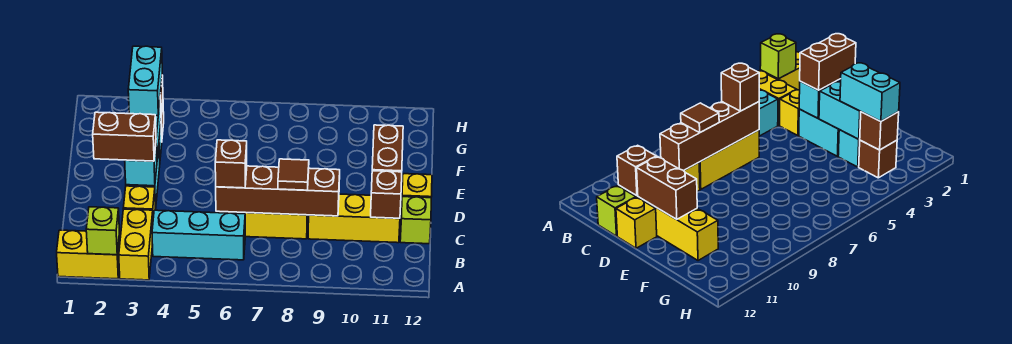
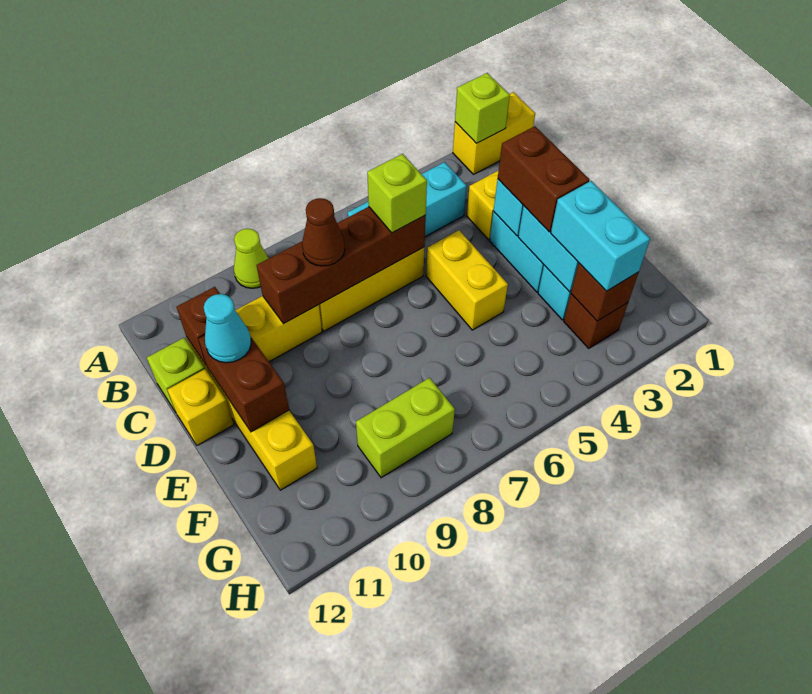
yellow 1x2 brick [119,209,153,280] -> yellow 1x2 brick moved to [426,230,508,330]
none -> lime 1x1 cone [234,229,269,288]
brown 1x1 brick [215,140,247,188] -> lime 1x1 brick [367,154,427,233]
brown 1x1 tile [278,159,309,190] -> brown 1x1 cone [302,198,345,266]
brown 1x2 brick [93,112,156,161] -> brown 1x2 brick turned to [498,126,590,232]
none -> cyan 1x1 cone [204,294,251,363]
none -> lime 1x2 brick [356,378,455,478]

